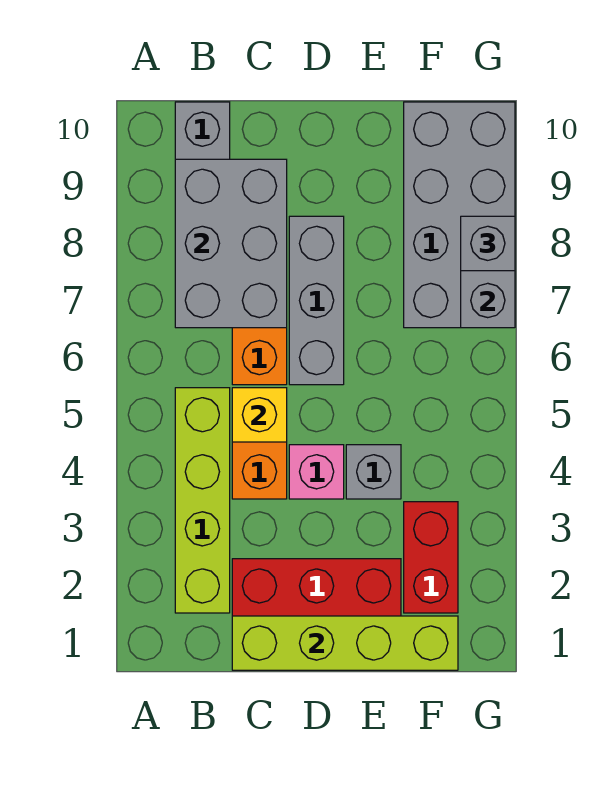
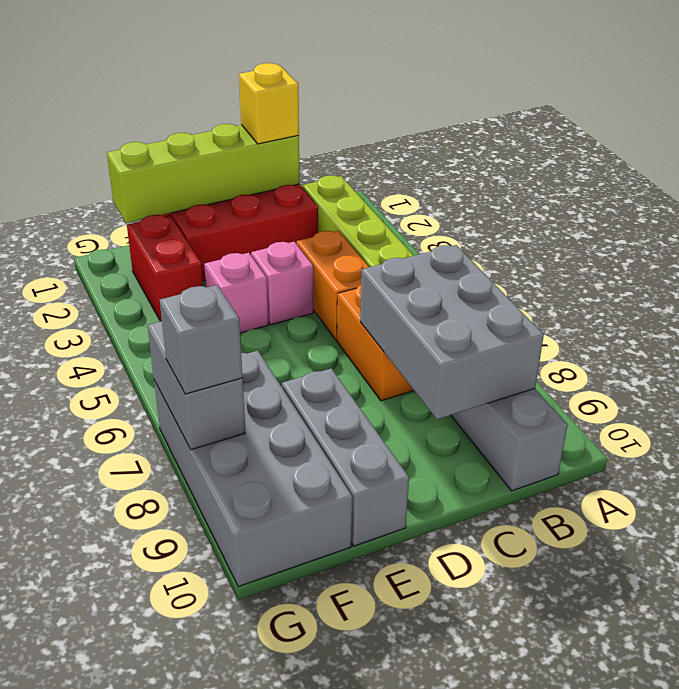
yellow 1x1 brick [232,388,287,442] -> yellow 1x1 brick moved to [239,63,299,144]
grey 1x3 brick [289,216,344,385] -> grey 1x3 brick moved to [282,368,409,546]
grey 1x1 brick [346,445,401,499] -> pink 1x1 brick [204,253,268,333]

